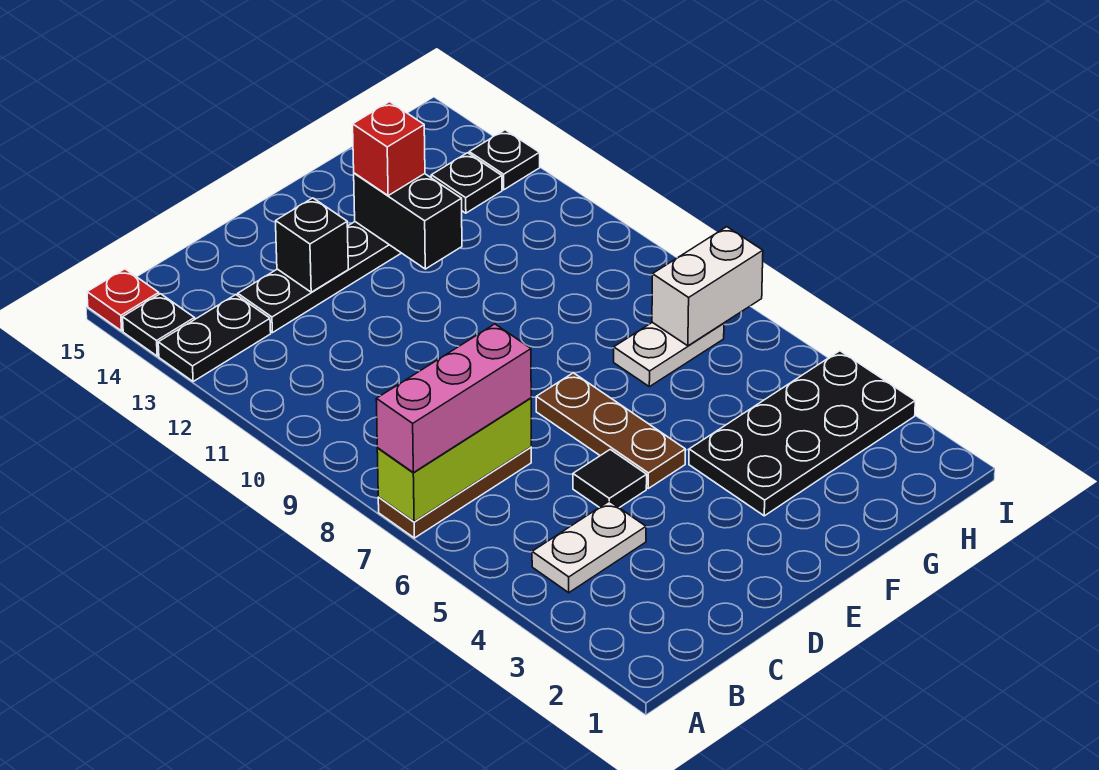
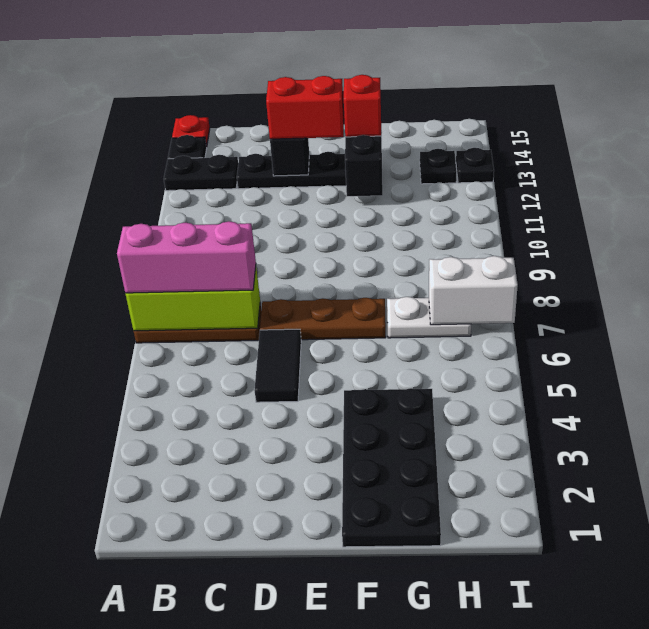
white 1x2 plate [532,501,646,593] -> none
black 1x1 tile [573,450,647,508] -> black 1x2 tile [255,329,301,402]
none -> red 1x2 brick [266,76,344,139]
brown 1x3 plate [536,373,685,488] -> brown 1x3 plate turned to [260,298,386,340]
black 2x4 plate [689,351,915,516] -> black 2x4 plate turned to [342,388,441,547]

